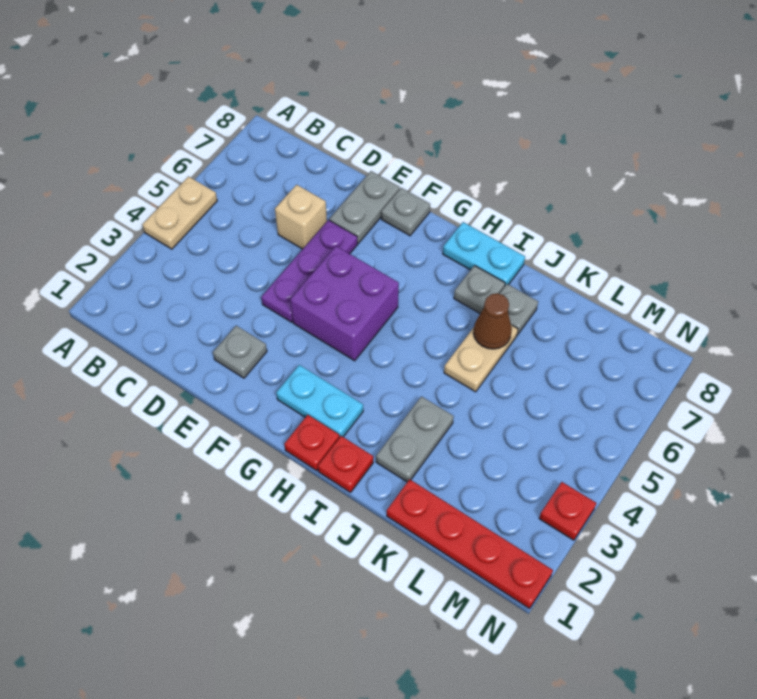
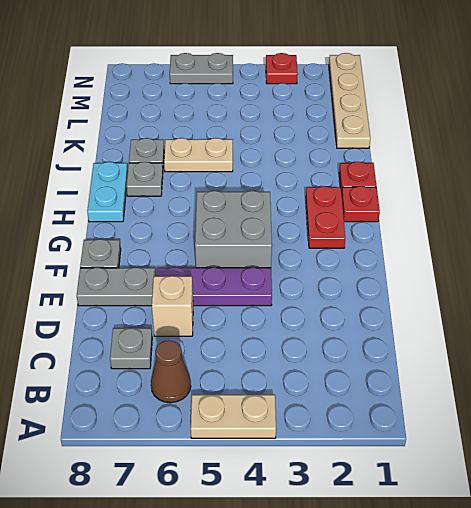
grey 1x1 plate [213,326,267,378] -> grey 1x1 plate moved to [110,328,152,369]
purple 2x2 brick [290,246,399,361] -> grey 2x2 brick [195,191,272,268]
cyan 1x2 plate [276,365,363,437] -> red 1x2 plate [306,186,345,248]
grey 1x2 plate [376,396,454,482] -> grey 1x2 plate moved to [170,53,233,84]
brown 1x1 cone [474,293,512,349] -> brown 1x1 cone moved to [151,340,191,403]
red 1x4 plate [387,479,553,609] -> tan 1x4 plate [329,53,370,148]

